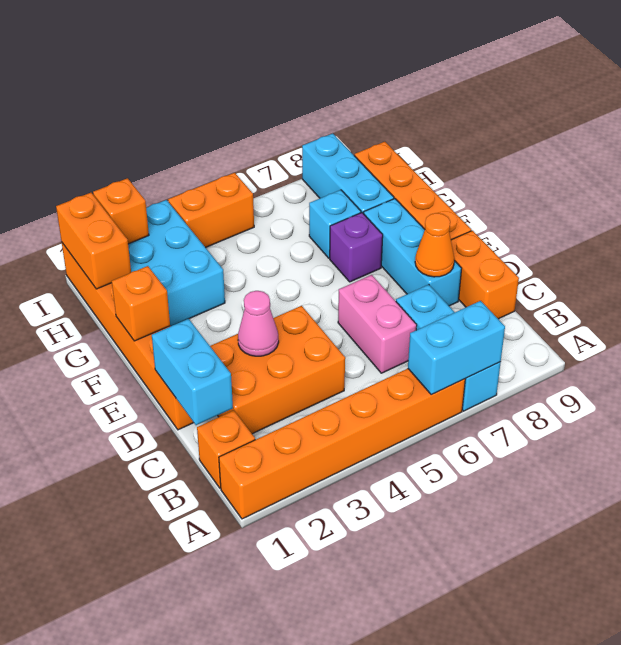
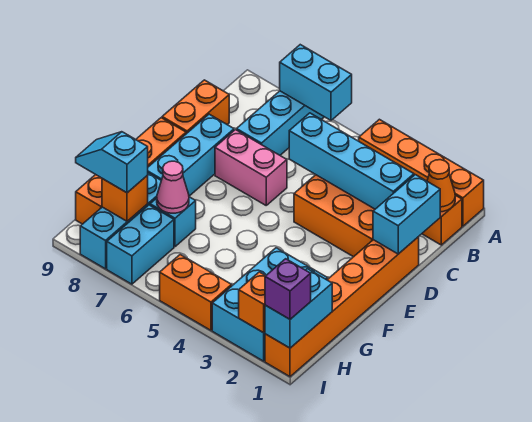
orange 1x6 brick [219,369,465,519] -> orange 1x4 brick [359,119,484,226]
none -> cyan 1x4 brick [289,113,414,209]
pink 1x2 brick [338,275,417,373] -> pink 1x2 brick turned to [215,130,287,205]
pink 1x1 cone [238,291,279,356] -> pink 1x1 cone moved to [157,161,189,213]
orange 1x1 cone [415,213,454,277] -> orange 1x1 cone moved to [427,160,455,212]
orange 1x1 brick [112,266,170,341] -> orange 1x1 brick moved to [102,175,148,221]
purple 1x1 brick [330,213,383,282] -> purple 1x1 brick moved to [265,259,311,319]
orange 1x2 brick [56,193,131,289] -> cyan 1x2 brick [265,269,332,348]
none -> cyan 1x2 brick [107,205,174,284]
none -> cyan 1x2 slope [76,132,148,193]

